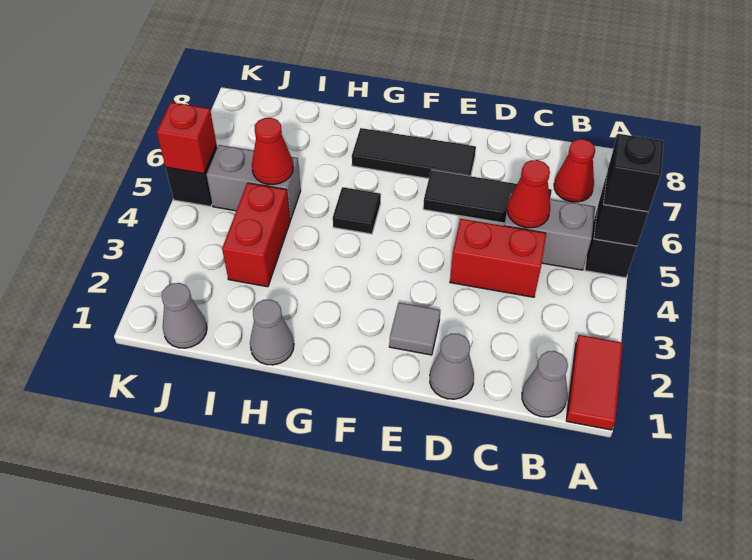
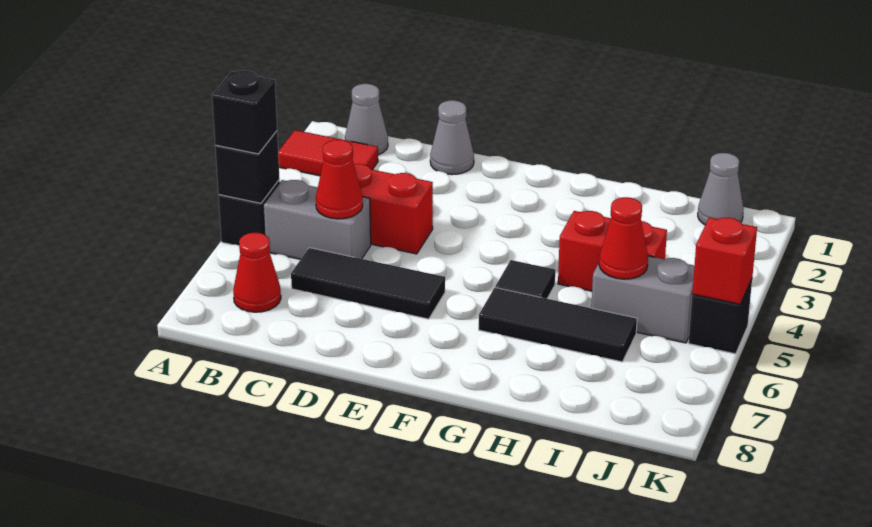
red 1x2 tile [566,335,623,430] -> red 1x2 tile turned to [278,130,378,176]
grey 1x1 tile [389,303,440,355] -> none
black 1x3 tile [352,128,476,179] -> black 1x3 tile moved to [479,288,637,362]
grey 1x1 cone [250,300,294,365] -> none
red 1x2 brick [222,183,290,287] -> red 1x2 brick turned to [558,211,667,291]

